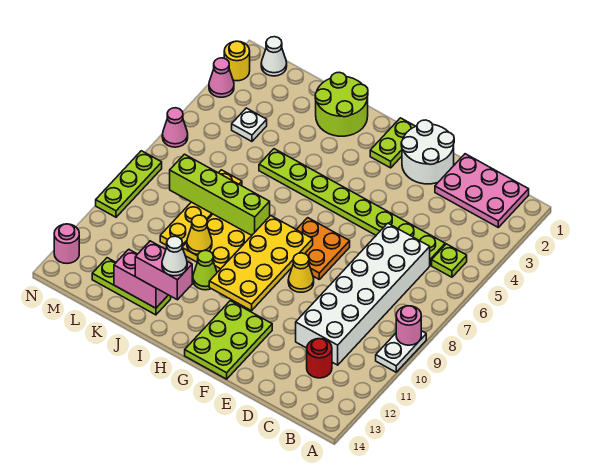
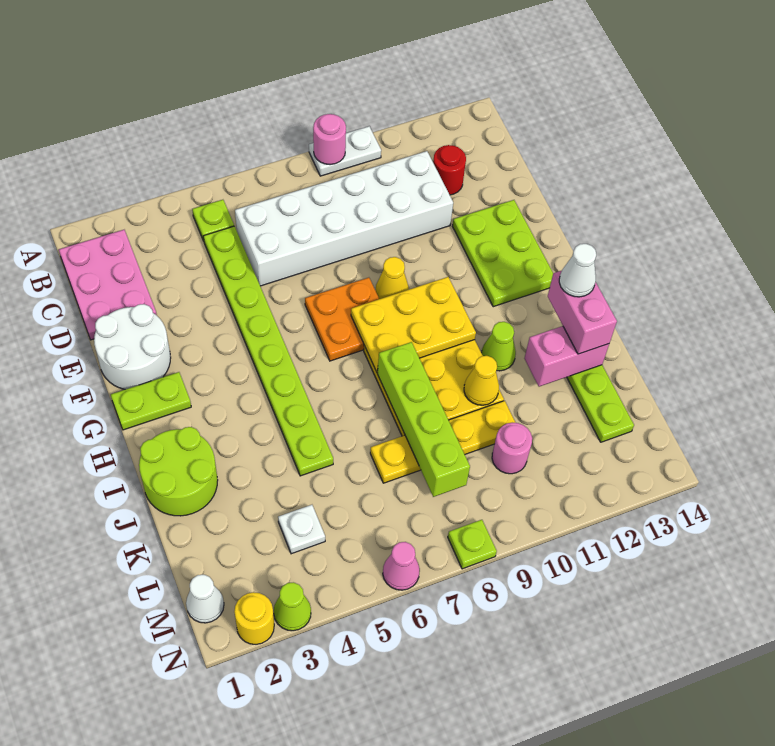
lime 2x3 plate [185,301,272,379] -> lime 2x3 plate turned to [452,200,553,307]
yellow 2x4 plate [209,216,313,311] -> yellow 2x3 plate [351,277,476,372]
pink 1x2 brick [114,249,168,308] -> pink 1x2 brick turned to [524,326,609,387]
pink 1x1 cone [209,58,234,97] -> lime 1x1 cone [274,582,311,631]
lime 1x3 plate [96,151,162,217] -> lime 1x1 plate [448,520,497,569]
pink 1x1 round brick [54,224,79,263] -> pink 1x1 round brick moved to [492,423,532,474]

